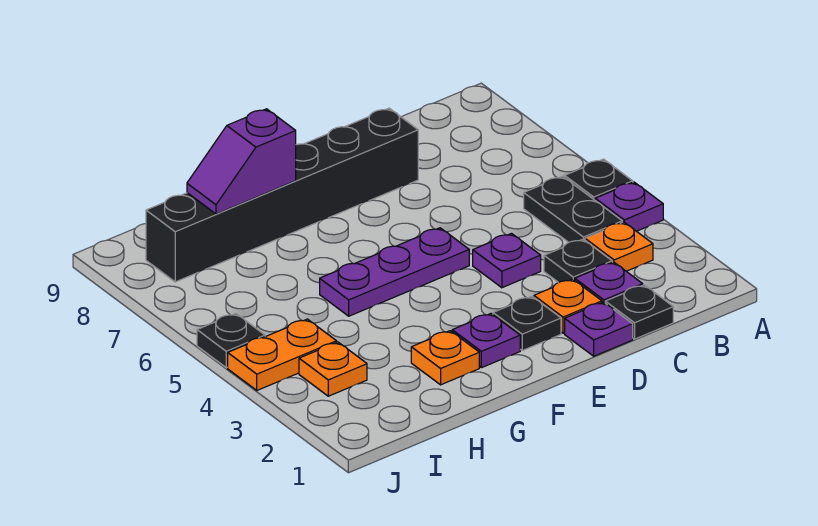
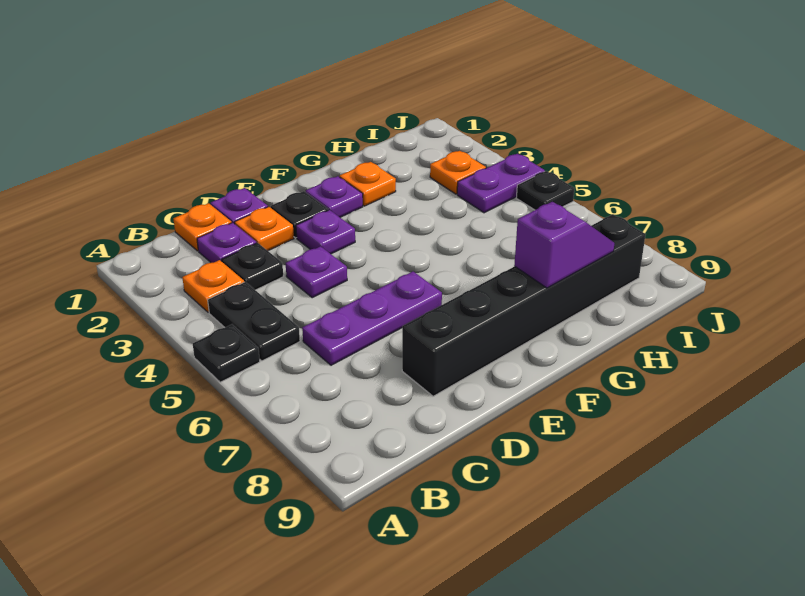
purple 1x1 plate [595,182,663,231] -> purple 1x1 plate moved to [296,210,355,254]
black 1x1 plate [605,285,673,339] -> orange 1x1 plate [174,203,232,251]
purple 1x3 plate [320,228,469,316] -> purple 1x3 plate moved to [302,272,442,365]
orange 1x2 plate [228,319,337,390] -> purple 1x2 plate [457,154,545,213]

